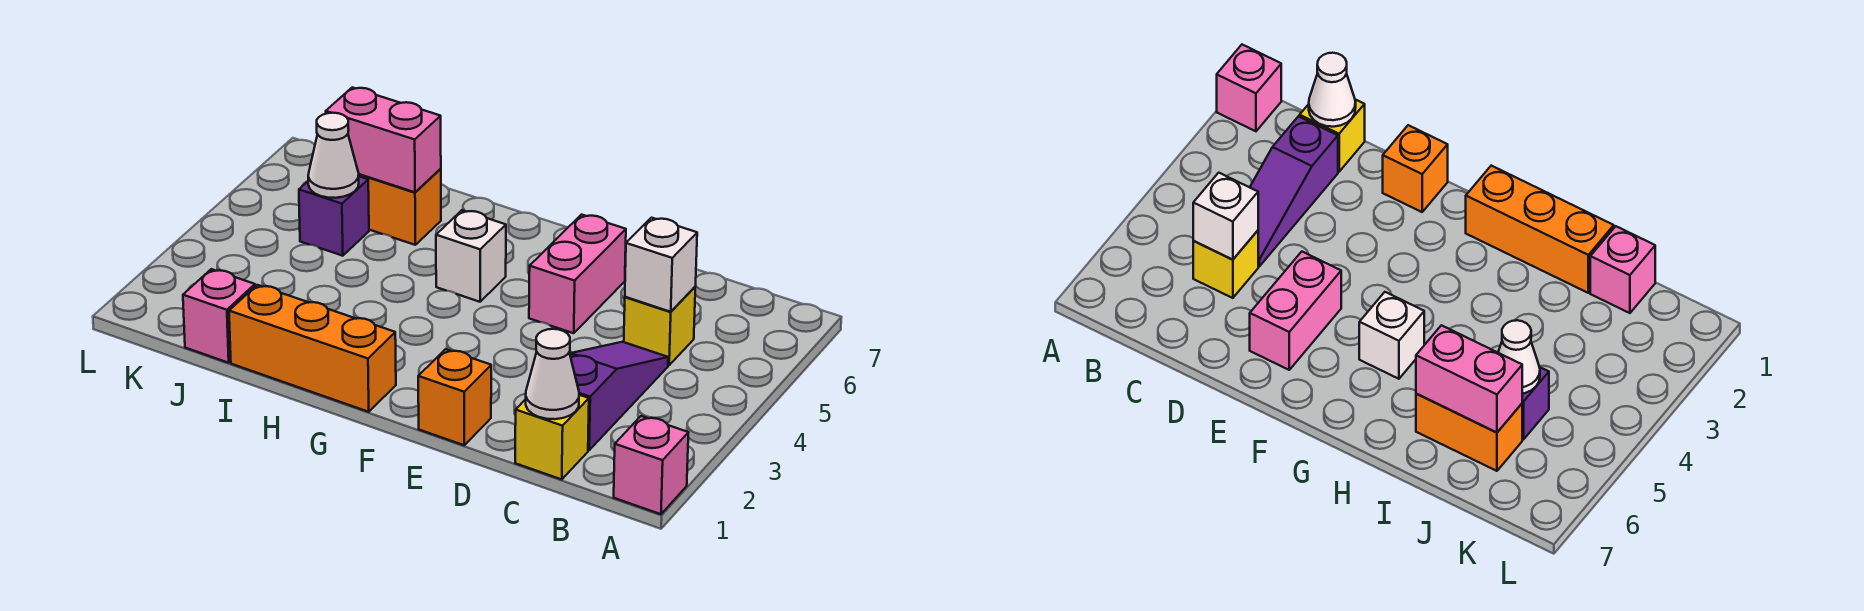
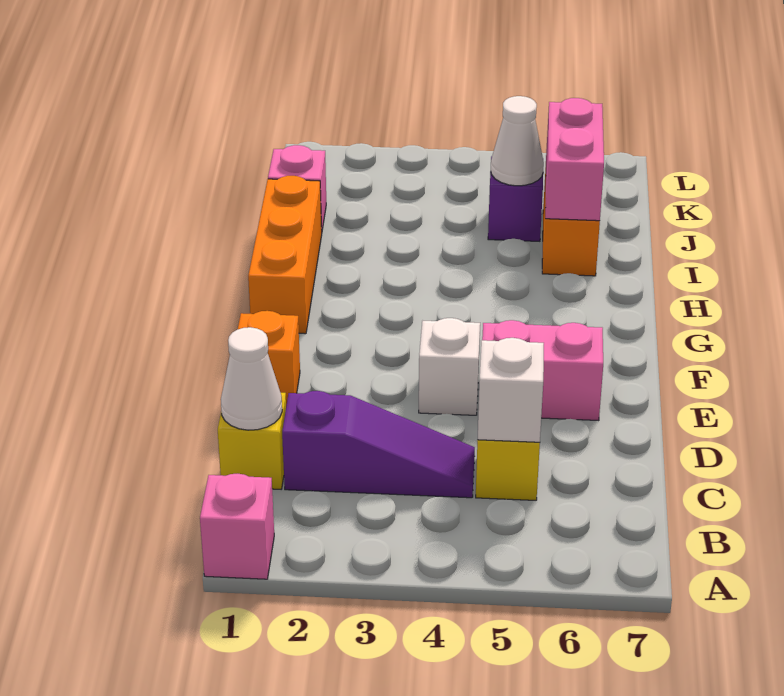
white 1x1 brick [436,210,506,302] -> white 1x1 brick moved to [419,318,480,415]

